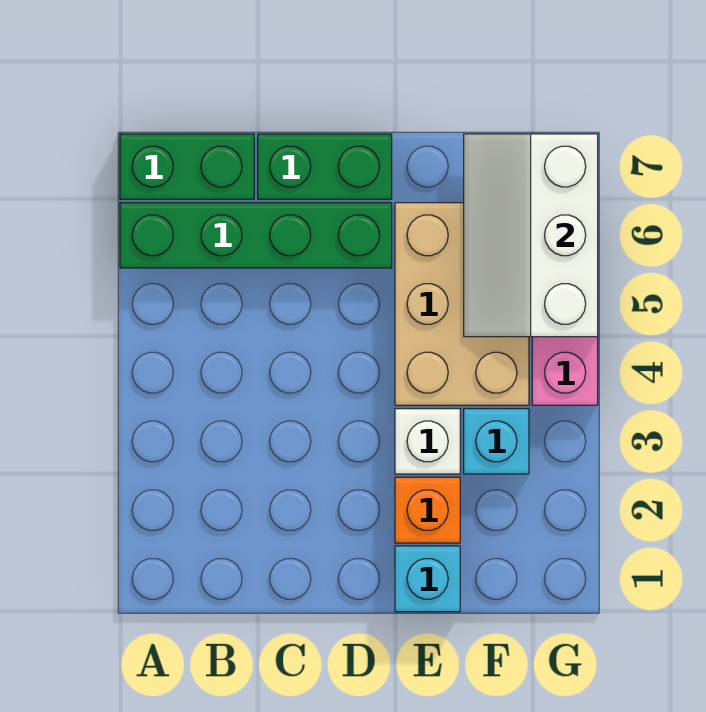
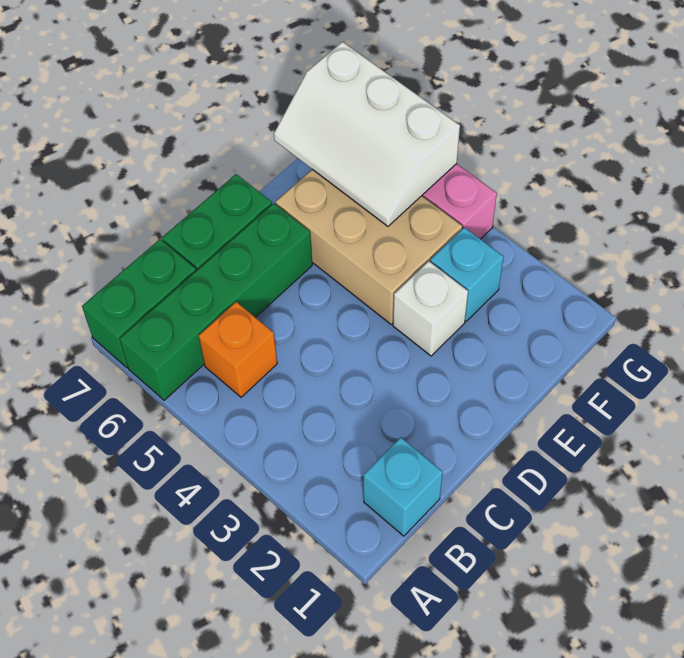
cyan 1x1 brick [395,546,460,612] -> cyan 1x1 brick moved to [363,437,443,536]
orange 1x1 brick [395,477,460,543] -> orange 1x1 brick moved to [198,302,277,397]

